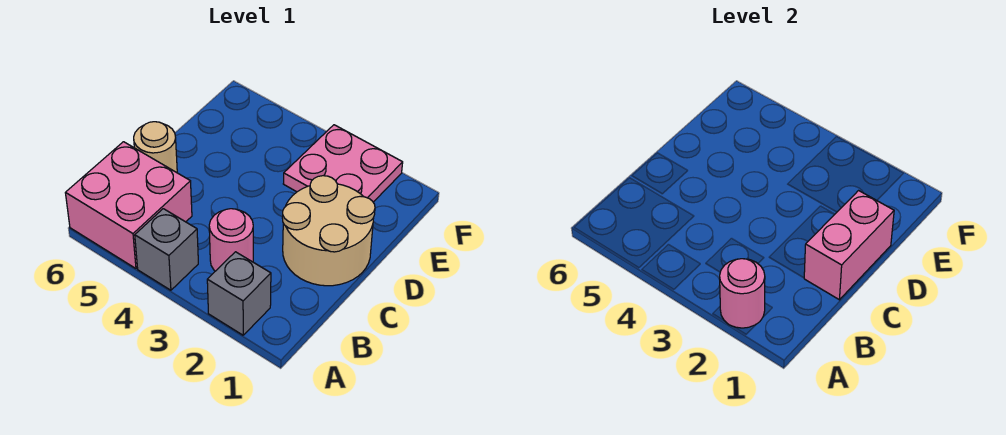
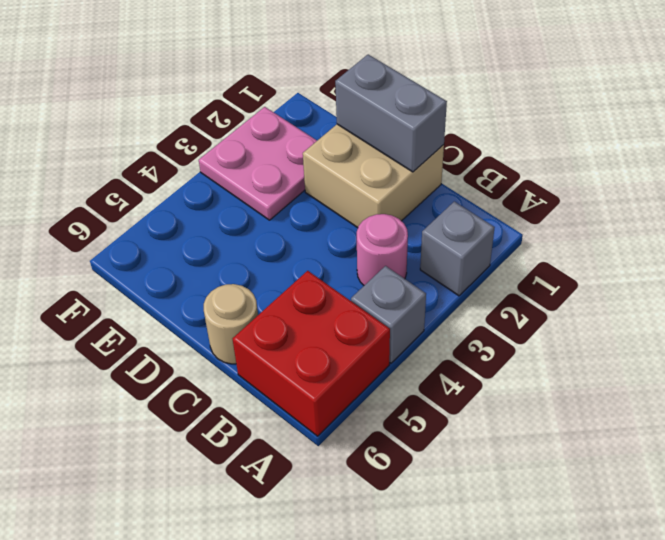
pink 1x1 round brick [720,259,765,328] -> none
pink 2x2 brick [66,142,192,268] -> red 2x2 brick [232,271,390,436]
tan 2x2 round brick [282,176,375,286] -> tan 2x2 brick [303,124,444,228]
pink 1x2 brick [804,191,894,300] -> grey 1x2 brick [335,54,447,172]

